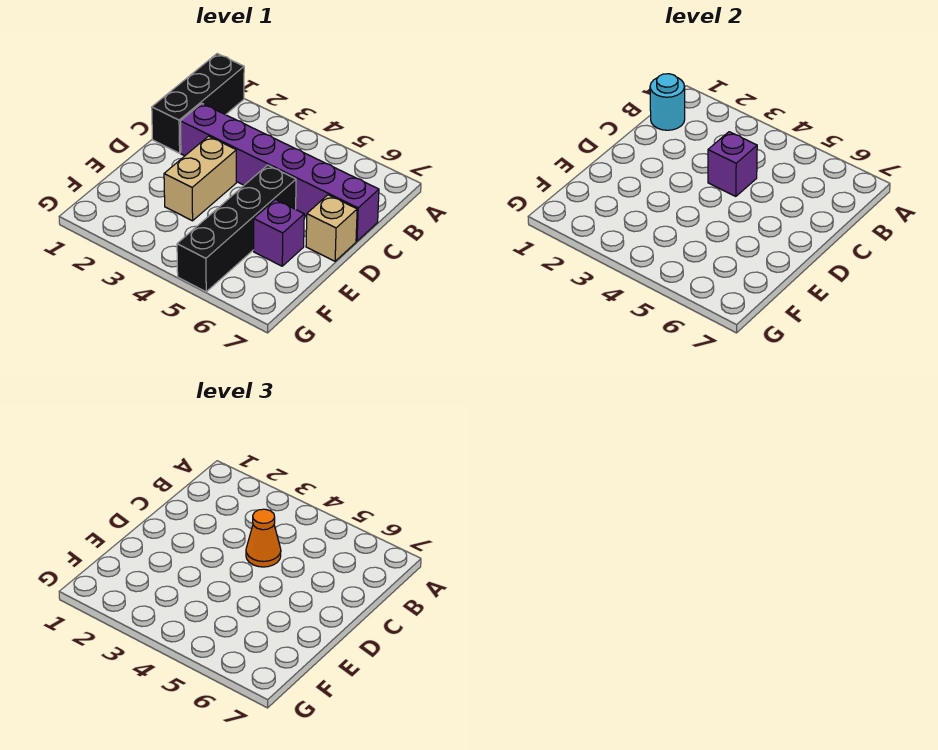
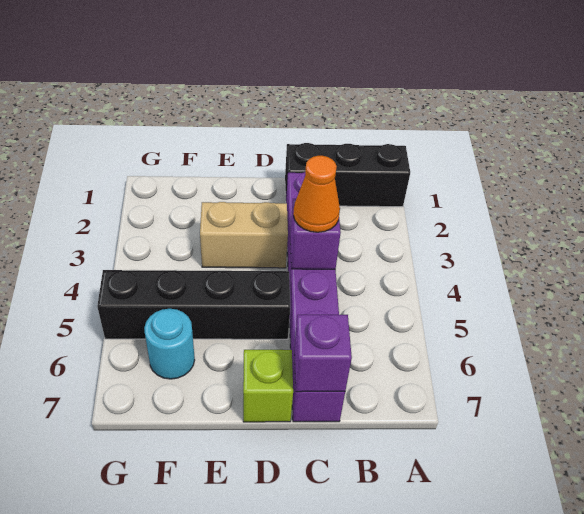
cyan 1x1 round brick [650,74,685,130] -> cyan 1x1 round brick moved to [144,309,195,379]
tan 1x1 brick [306,195,357,261] -> lime 1x1 brick [243,350,293,422]
purple 1x1 brick [254,200,304,266] -> purple 1x1 brick moved to [294,315,352,392]

